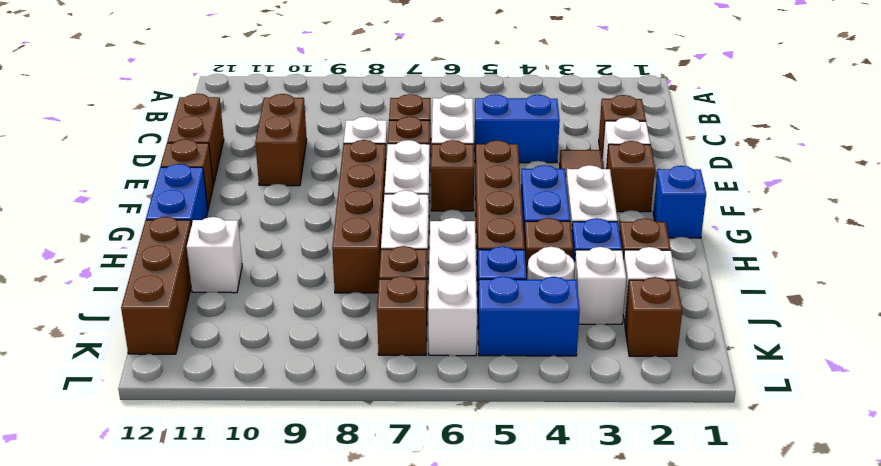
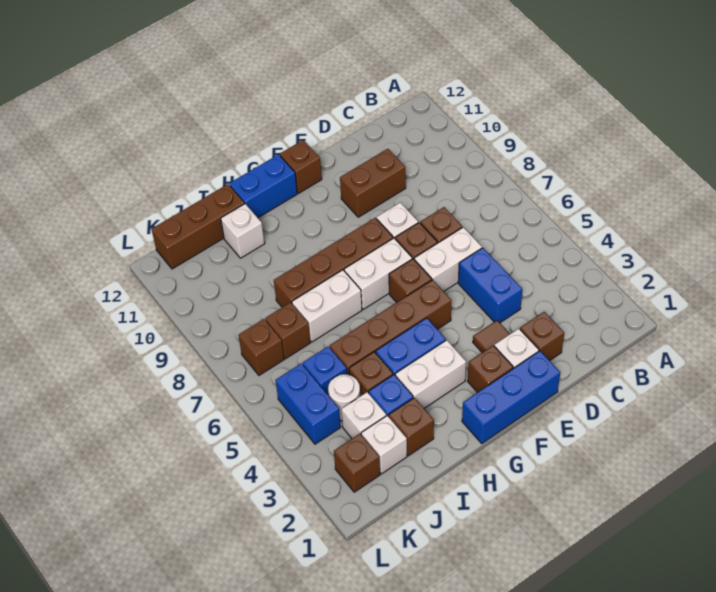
brown 1x2 brick [167,94,224,185] -> none
blue 1x1 brick [653,166,706,238] -> blue 1x3 brick [462,351,560,443]
white 1x3 brick [428,218,477,356] -> none

